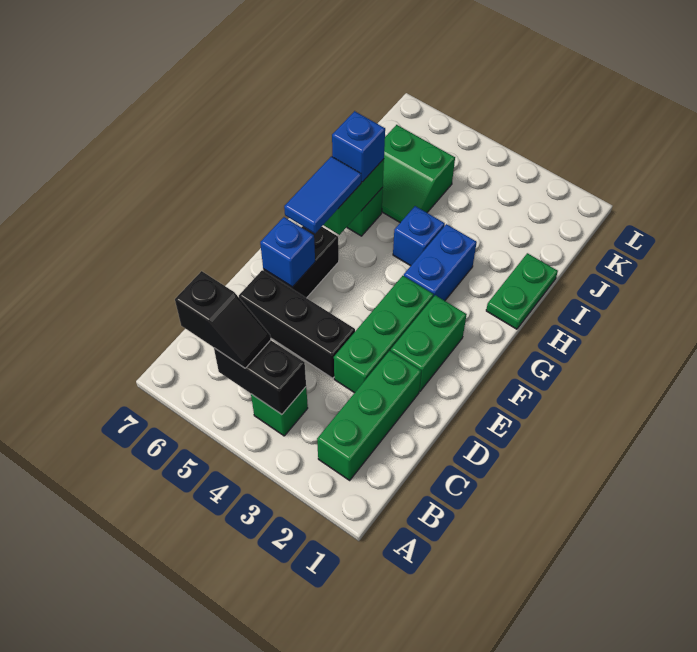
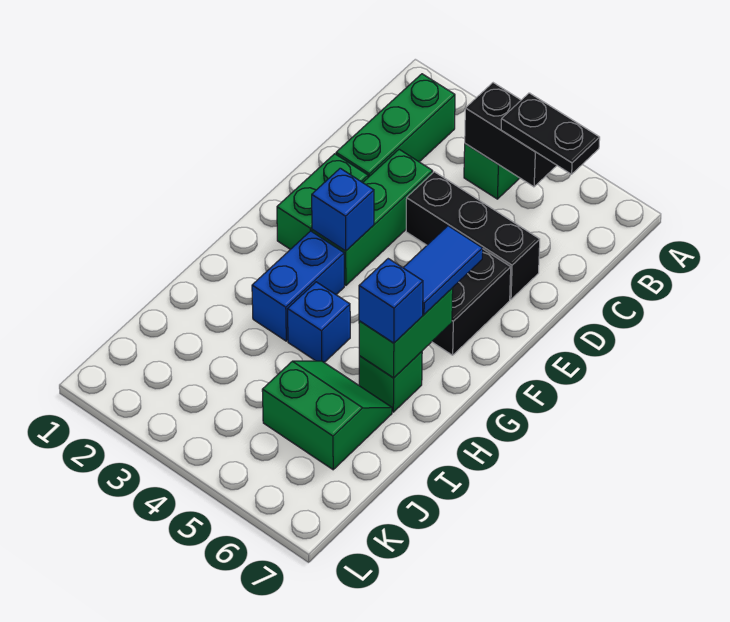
black 1x2 slope [175,271,271,368] -> black 1x2 plate [501,93,600,174]
blue 1x1 brick [260,217,315,287] -> blue 1x1 brick moved to [312,168,374,251]
green 1x2 plate [486,253,558,329] -> none

